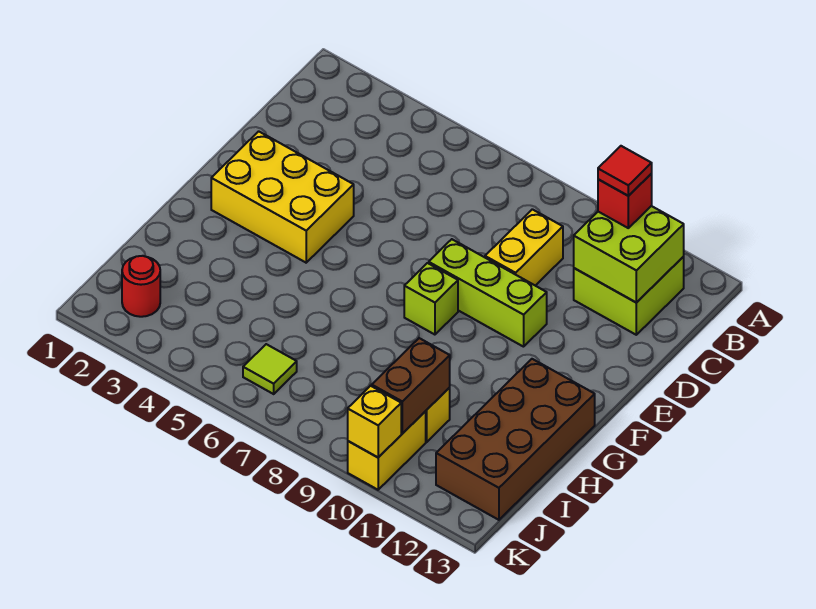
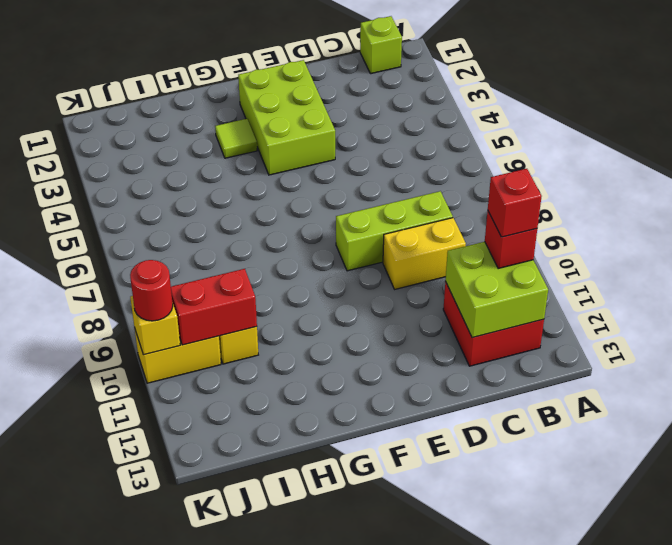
lime 2x2 brick [574,257,684,335] -> red 2x2 brick [443,282,544,366]
red 1x1 tile [598,146,652,196] -> red 1x1 brick [488,169,542,237]
yellow 2x3 brick [211,131,354,263] -> lime 2x3 brick [238,60,335,175]
lime 1x3 brick [429,239,547,347] -> lime 1x3 brick turned to [336,191,453,271]
lime 1x1 brick [404,263,458,335] -> lime 1x1 brick moved to [360,16,402,74]
brown 2x4 brick [436,359,595,520] -> none
brown 1x2 brick [372,338,450,434] -> red 1x2 brick [171,269,257,345]
red 1x1 round brick [122,256,160,317] -> red 1x1 round brick moved to [130,260,173,321]
lime 1x1 tile [243,344,297,394] -> lime 1x1 tile moved to [215,119,257,158]

